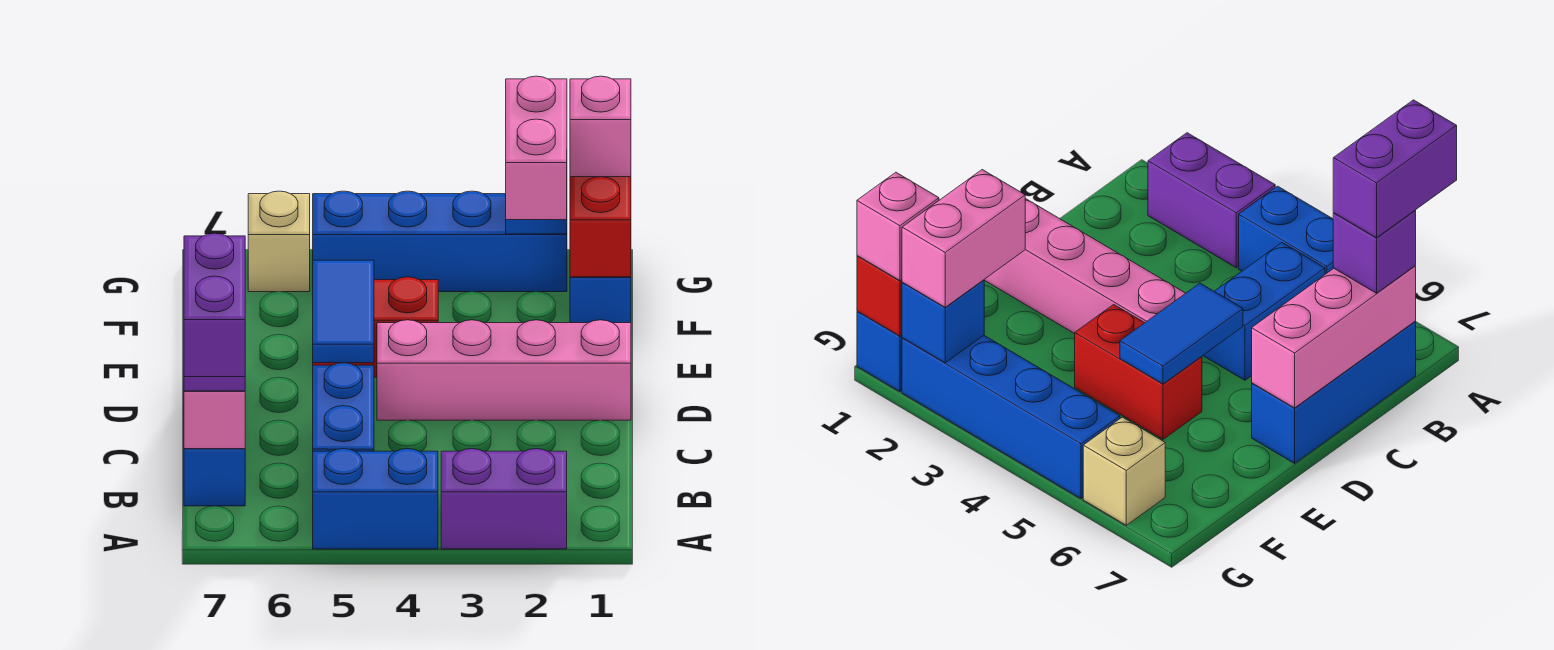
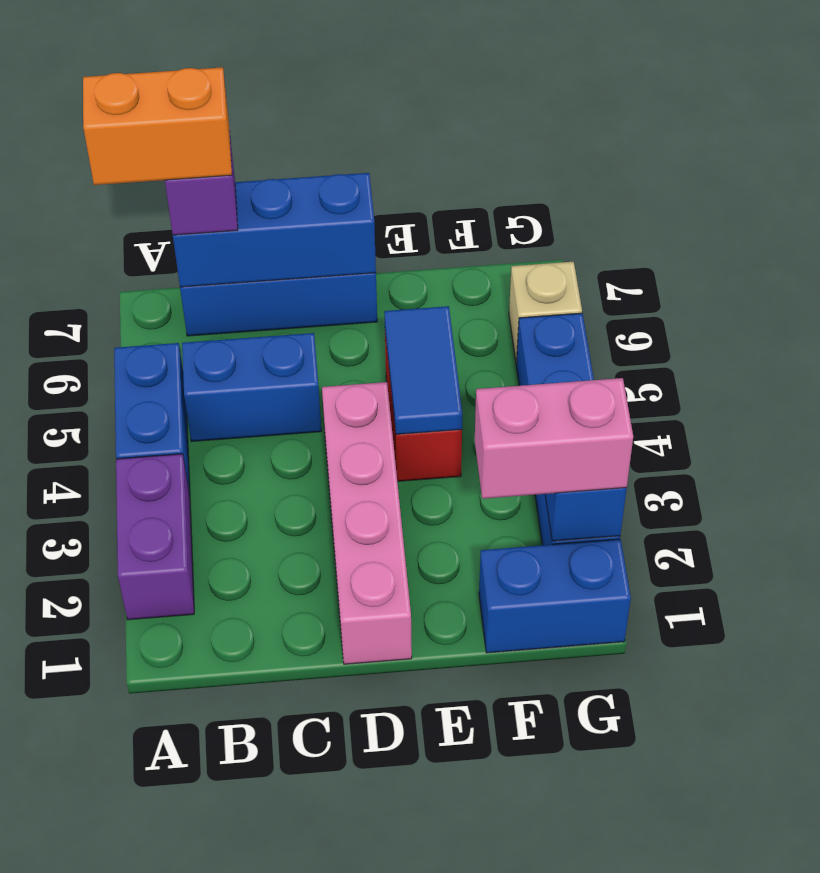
purple 1x2 brick [184,233,245,377] -> orange 1x2 brick [83,67,232,185]
pink 1x3 brick [184,391,245,449] -> blue 1x3 brick [173,173,376,287]
blue 1x2 tile [313,260,374,363] -> blue 1x2 tile turned to [384,306,462,434]
red 1x2 brick [570,177,631,277] -> none
pink 1x1 brick [570,76,631,177] -> none

